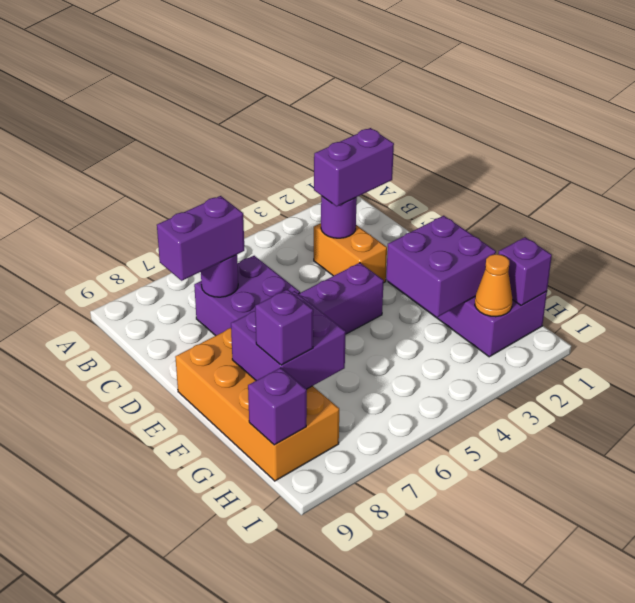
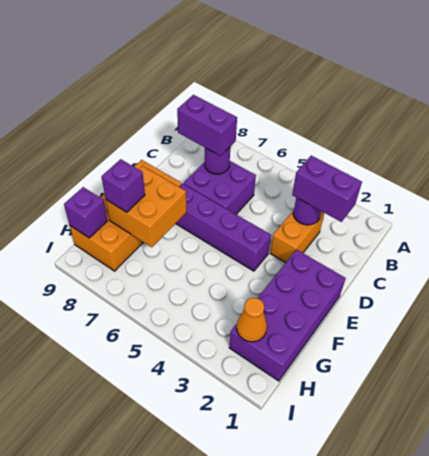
purple 2x2 brick [386,216,496,317] -> none
purple 2x2 brick [231,291,346,389] -> orange 2x2 brick [106,166,187,247]
purple 1x1 brick [498,237,552,306] -> none

